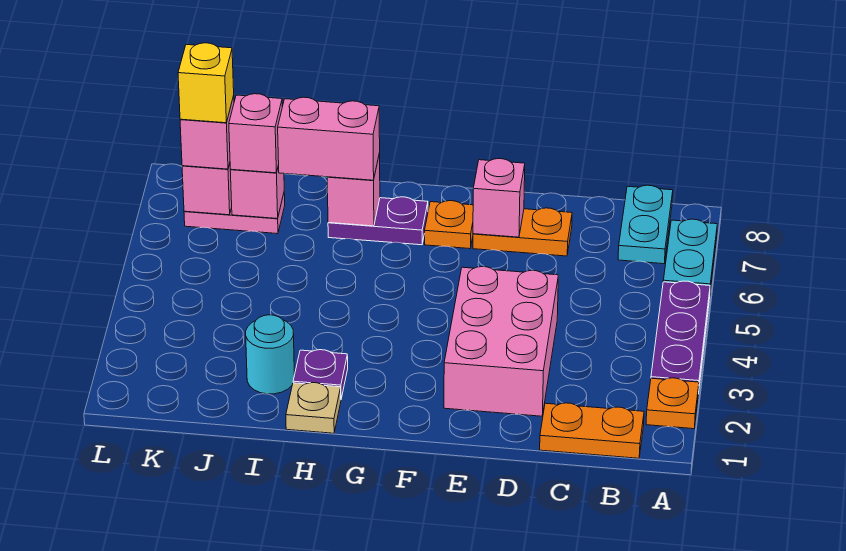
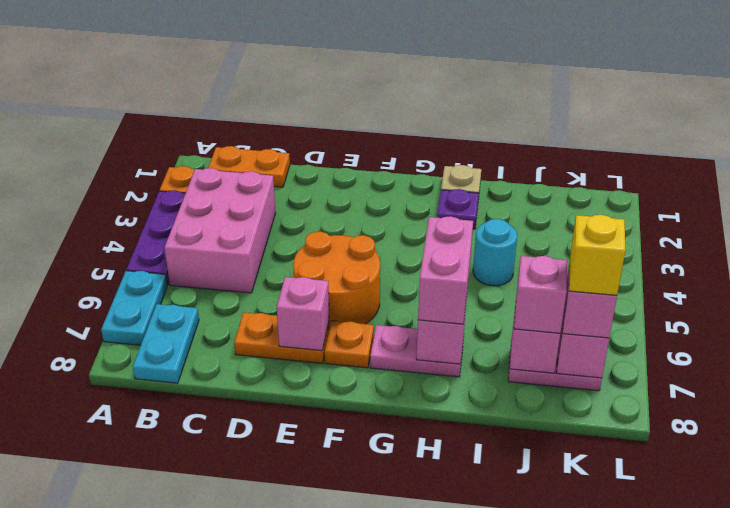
pink 2x3 brick [444,267,558,416] -> pink 2x3 brick moved to [164,168,276,293]
none -> orange 2x2 round brick [293,232,380,328]
purple 1x2 plate [328,197,428,245] -> pink 1x2 plate [370,325,464,377]
pink 1x2 brick [278,97,380,180] -> pink 1x2 brick turned to [418,216,473,324]
cyan 1x1 round brick [246,315,294,394] -> cyan 1x1 round brick moved to [473,219,517,286]

